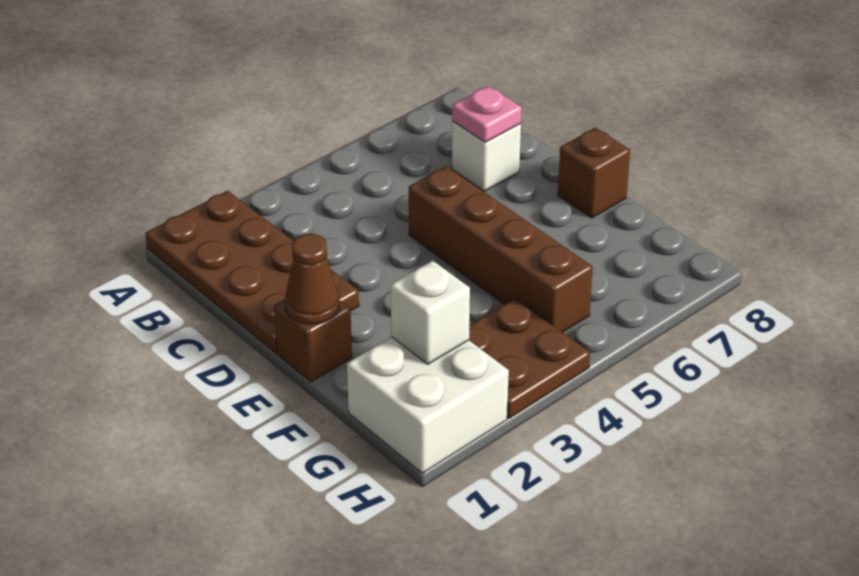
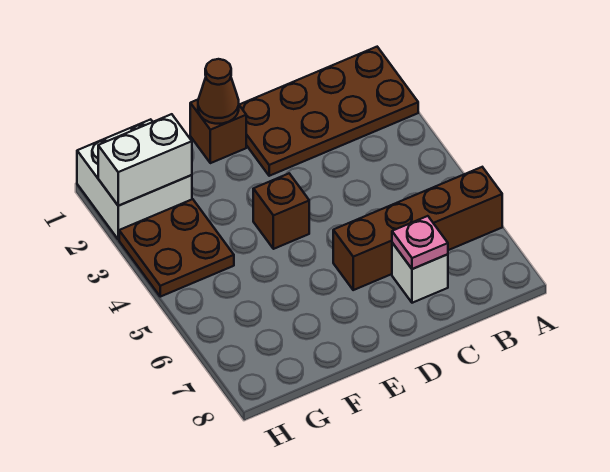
brown 1x4 brick [409,166,593,332] -> brown 1x4 brick moved to [333,167,502,290]
brown 1x1 brick [558,128,630,218] -> brown 1x1 brick moved to [253,173,309,249]
white 1x1 brick [391,261,470,364] -> white 1x2 brick [98,114,192,206]

